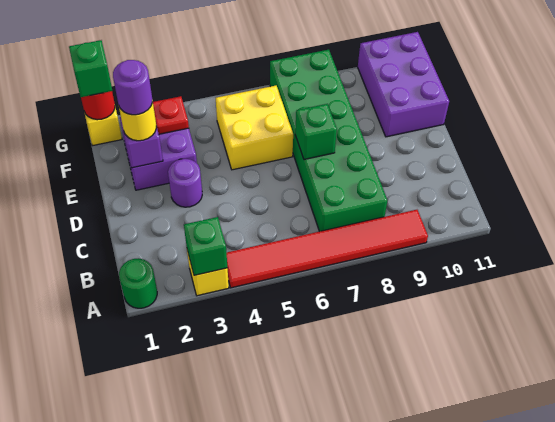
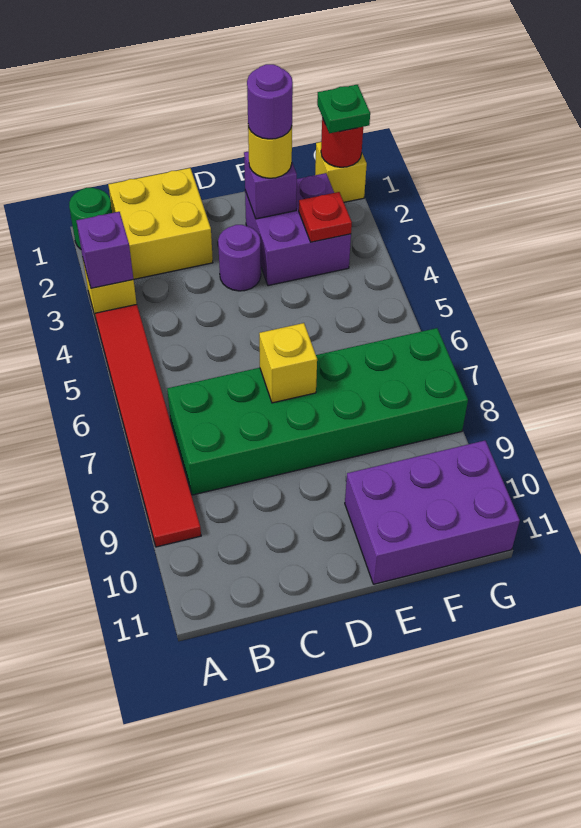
green 1x1 brick [184,217,227,275] -> purple 1x1 brick [76,212,133,288]
green 1x1 brick [295,104,337,160] -> yellow 1x1 brick [259,323,317,403]
yellow 2x2 brick [216,86,293,170] -> yellow 2x2 brick moved to [108,168,213,280]
green 1x1 brick [69,40,112,97] -> green 1x1 plate [317,85,370,133]

